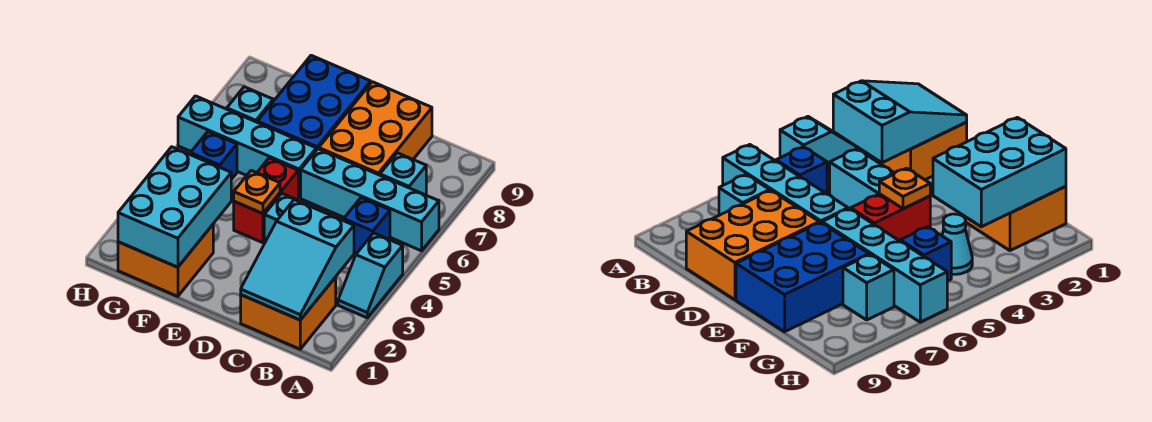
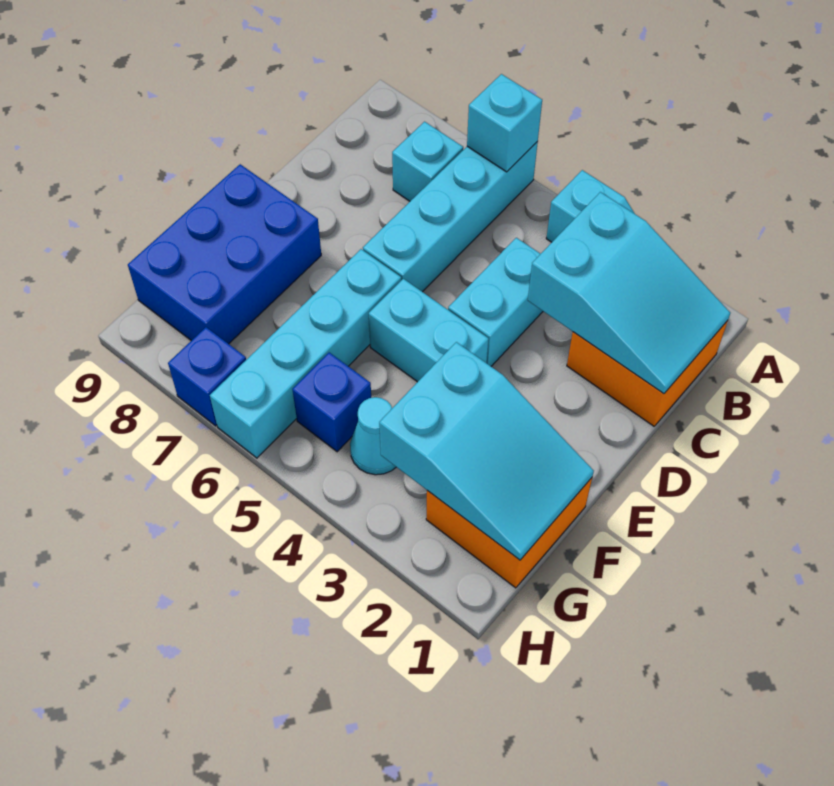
blue 1x1 brick [344,198,390,253] -> blue 1x1 brick moved to [168,327,246,426]
orange 2x3 brick [319,82,432,175] -> none
red 1x2 brick [234,158,298,243] -> cyan 1x2 brick [369,279,489,382]
orange 1x1 plate [234,171,280,214] -> none
blue 2x3 brick [257,55,371,150] -> blue 2x3 brick turned to [128,164,321,344]
cyan 2x3 brick [118,147,231,267] -> cyan 2x3 slope [379,342,594,560]
cyan 1x1 brick [227,87,273,122] -> cyan 1x1 brick moved to [467,74,542,172]

